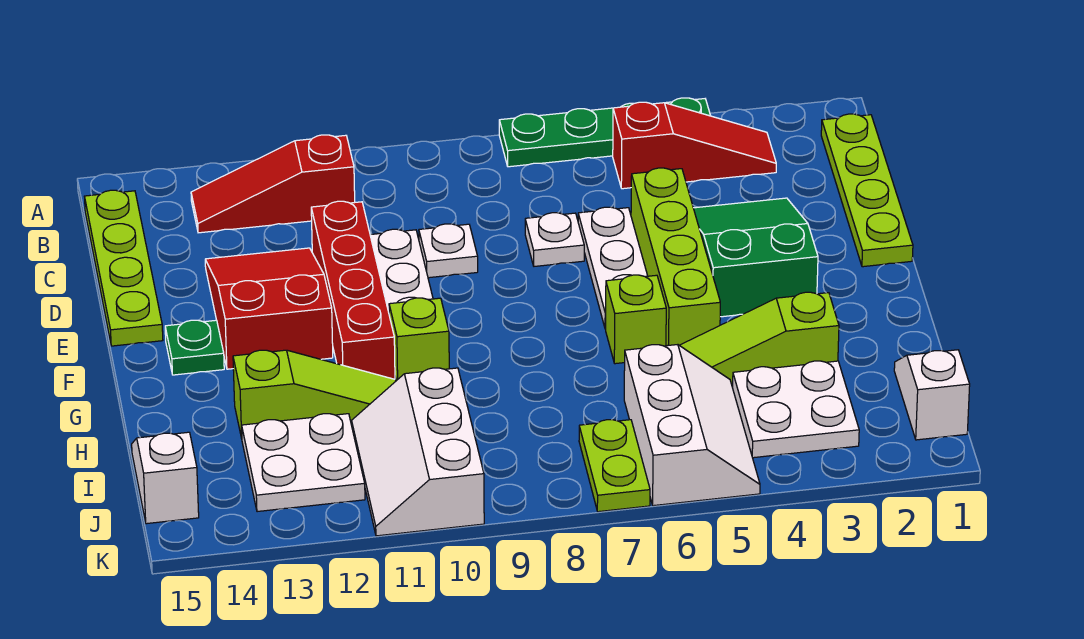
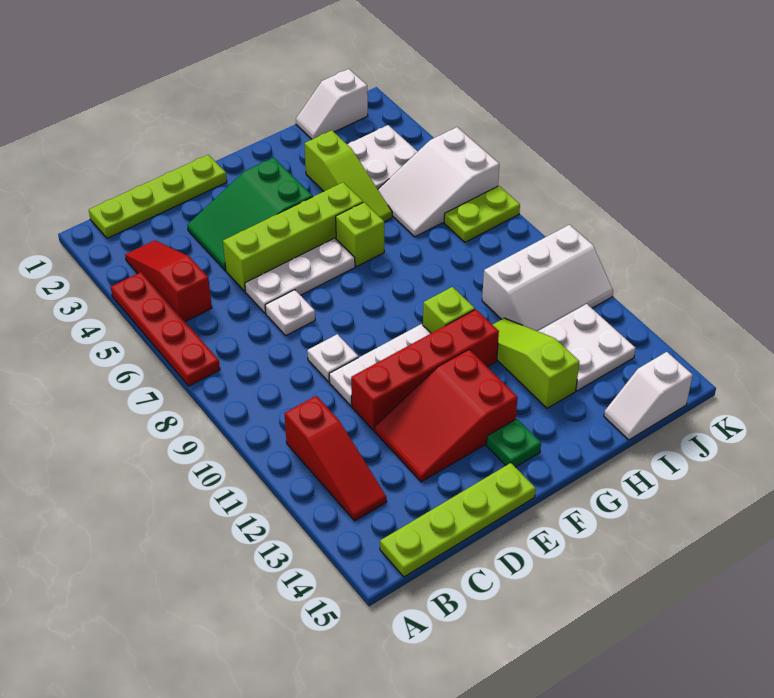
green 1x4 plate [499,98,711,167] -> red 1x4 plate [111,272,220,386]
white 2x3 slope [624,345,760,506] -> white 2x3 slope turned to [378,127,499,237]

